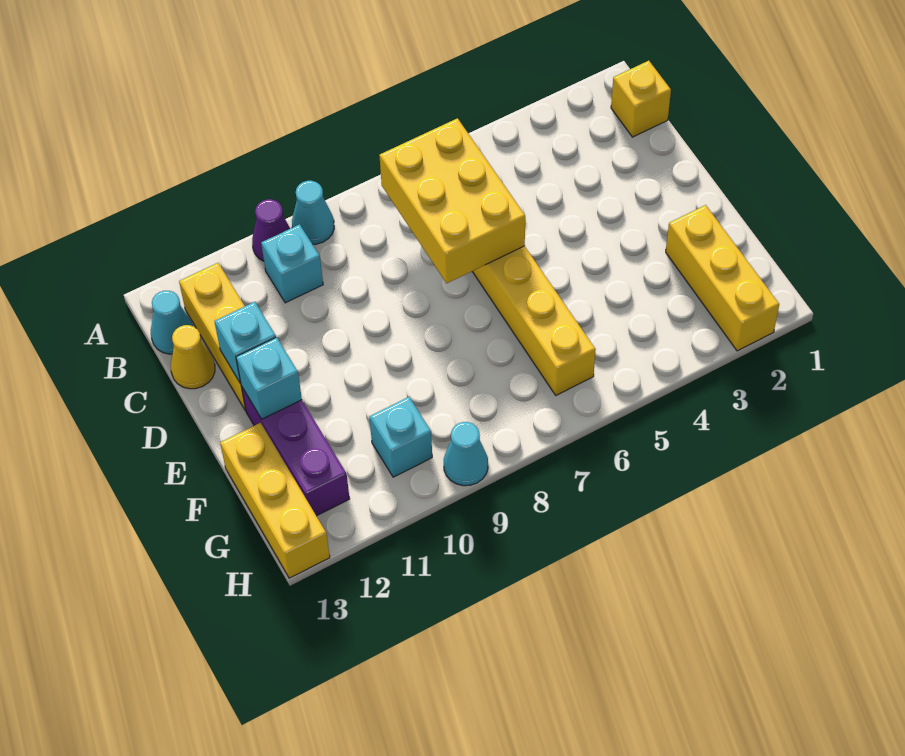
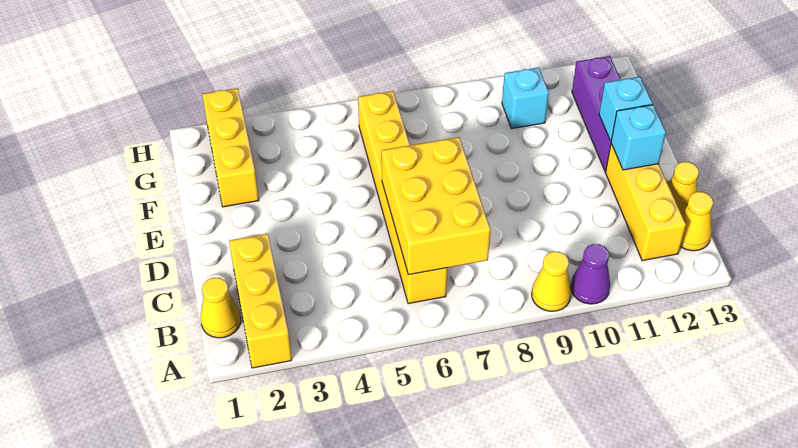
cyan 1x1 cone [292,181,334,244] -> yellow 1x1 cone [532,251,571,311]
yellow 1x1 brick [611,61,671,137] -> yellow 1x1 cone [201,278,241,338]
cyan 1x1 brick [261,224,323,303] -> none
cyan 1x1 cone [151,291,193,354] -> yellow 1x1 cone [680,192,713,251]
yellow 1x3 brick [220,423,330,578] -> yellow 1x3 brick moved to [229,234,292,368]
cyan 1x1 cone [444,422,488,486] -> none

